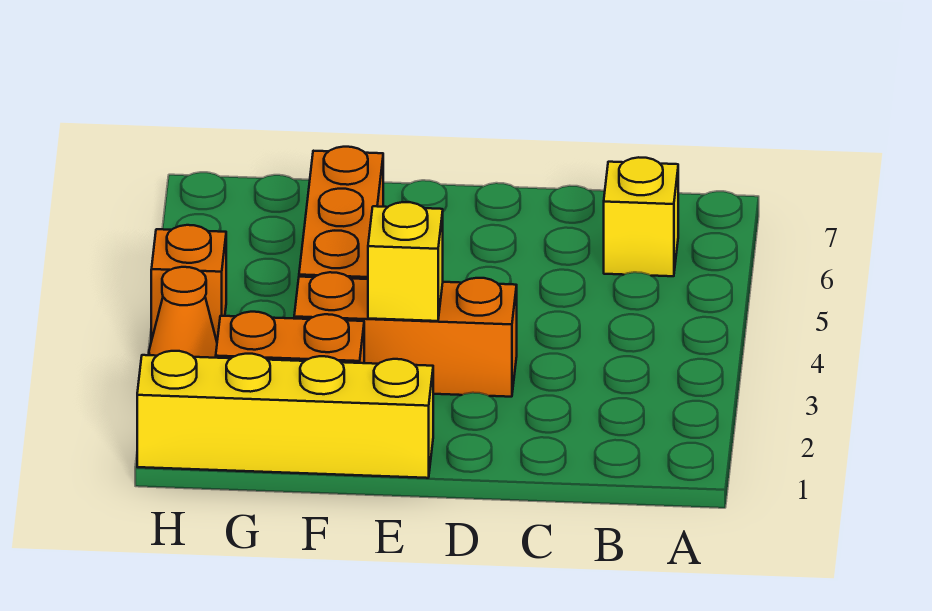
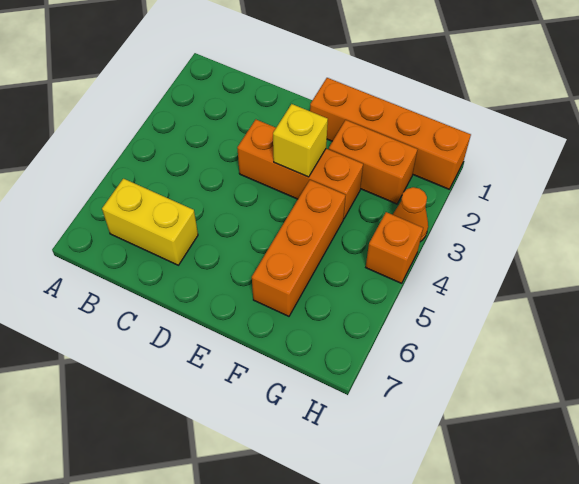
yellow 1x1 brick [604,157,678,276] -> yellow 1x2 brick [102,179,198,265]
yellow 1x4 brick [137,351,433,478] -> orange 1x4 brick [310,78,471,189]

